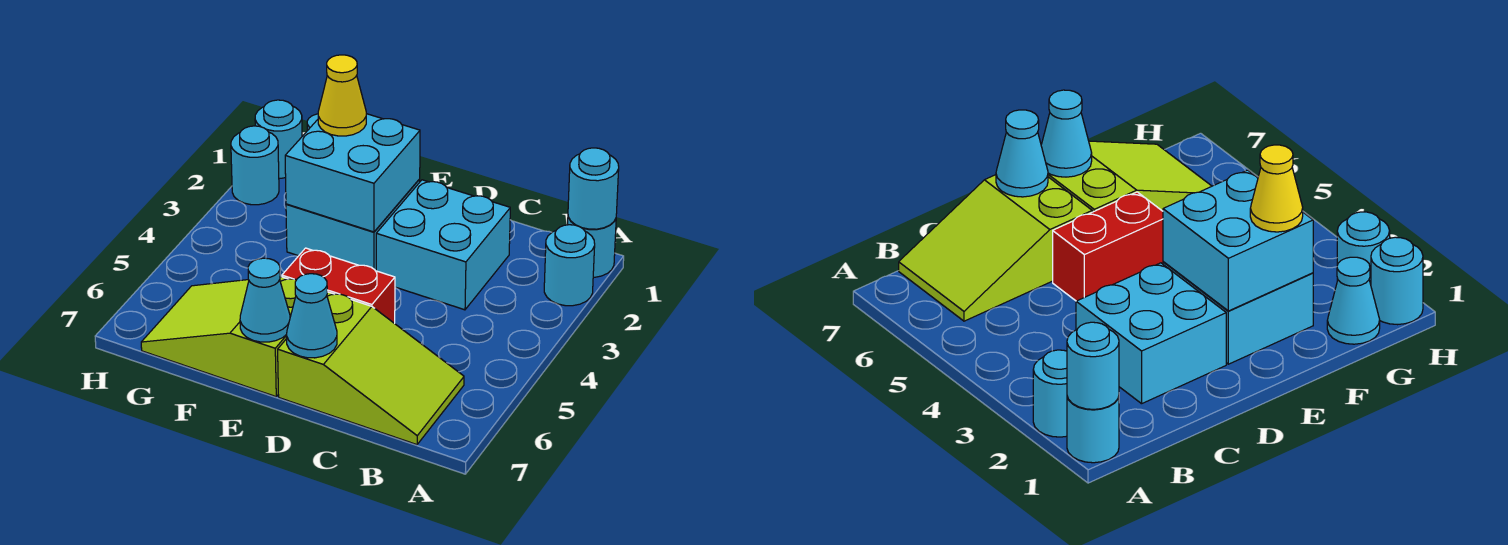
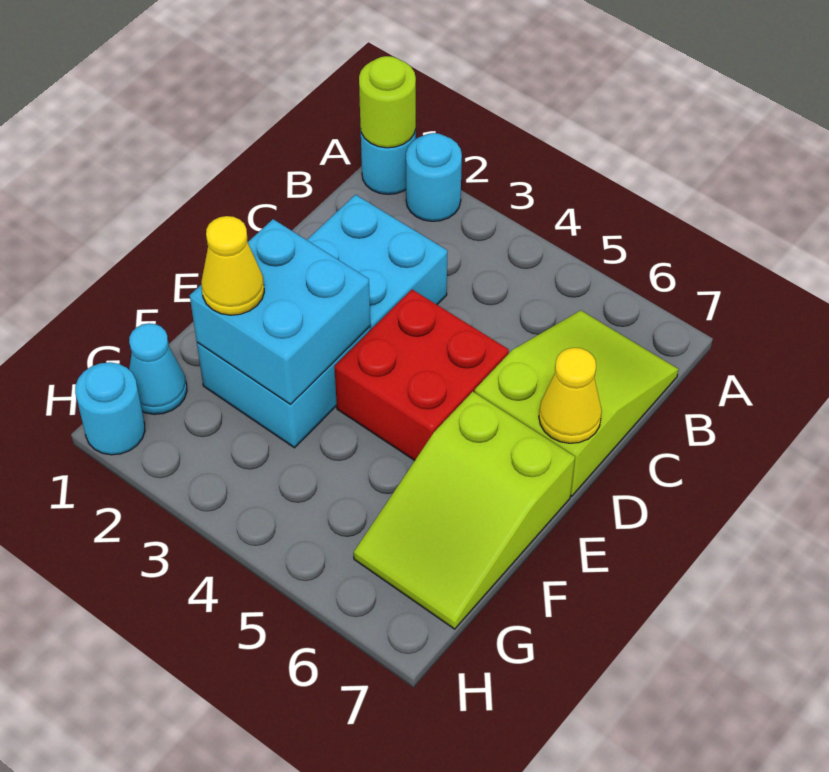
cyan 1x1 round brick [568,148,619,229] -> lime 1x1 round brick [359,56,416,148]
red 1x2 brick [282,248,395,323] -> red 2x2 brick [334,290,509,460]
cyan 1x1 cone [287,274,337,358] -> yellow 1x1 cone [539,348,602,443]
cyan 1x1 cone [240,258,290,342] -> none
cyan 1x1 round brick [231,126,279,205] -> none

